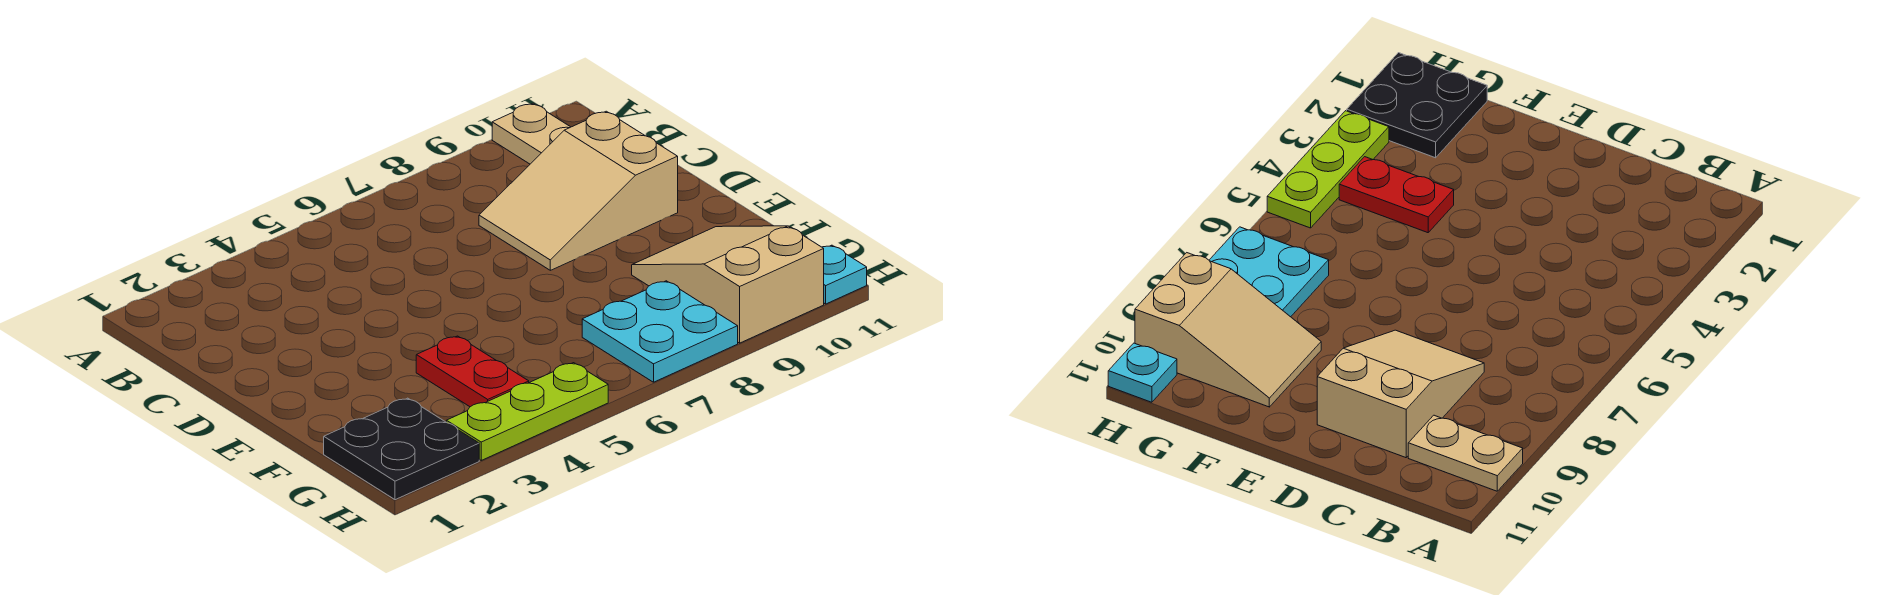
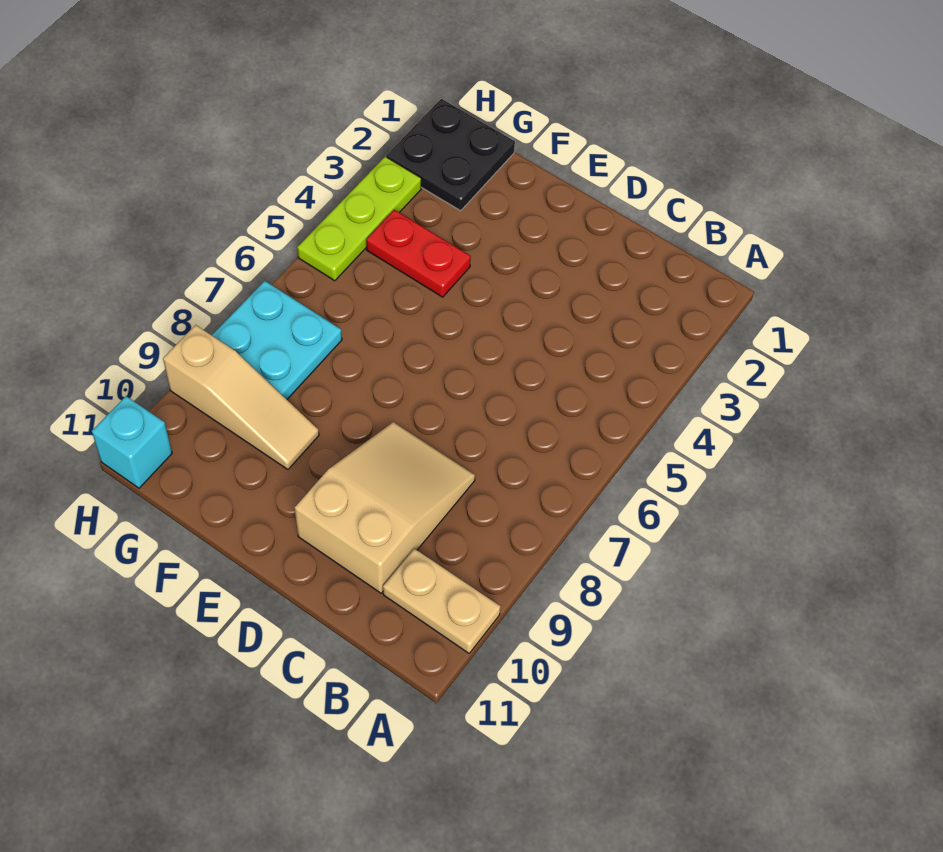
tan 2x3 slope [632,226,824,343] -> tan 1x3 slope [163,325,319,469]
cyan 1x1 plate [822,245,867,304] -> cyan 1x1 brick [92,396,172,488]

